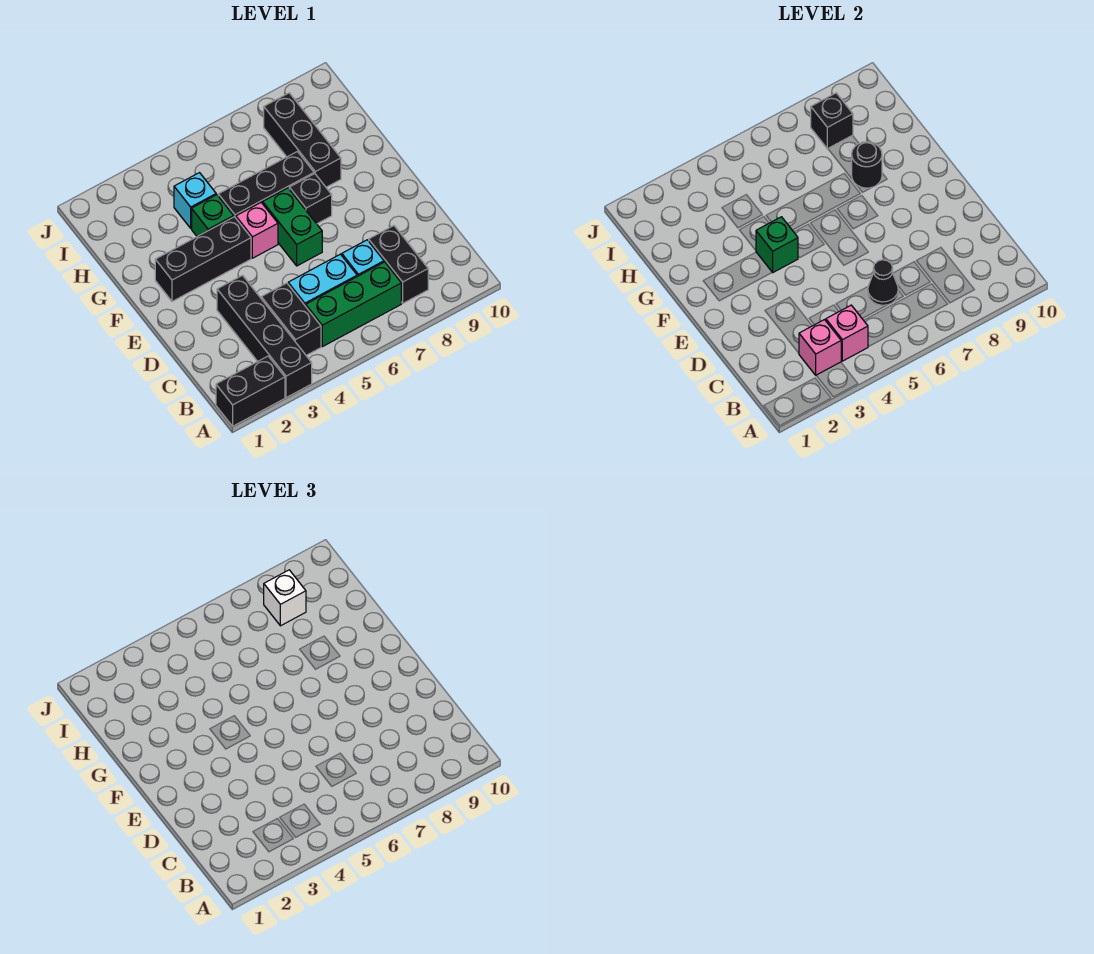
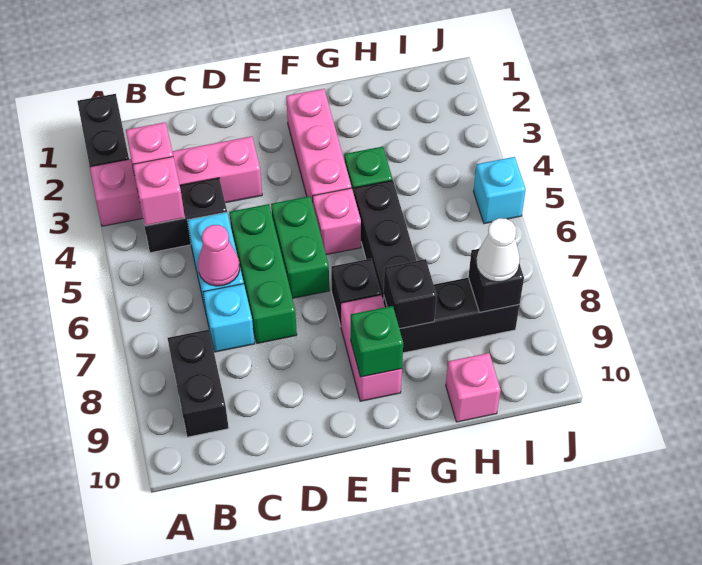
black 1x4 brick [217,275,312,398] -> pink 1x4 brick [90,136,262,226]
green 1x3 brick [306,262,401,347] -> green 1x3 brick moved to [229,204,297,343]
black 1x2 brick [369,226,428,303] -> black 1x2 brick turned to [168,330,229,437]
black 1x1 cone [868,260,898,305] -> pink 1x1 cone [198,225,240,286]
green 1x2 brick [263,188,322,266] -> green 1x2 brick turned to [271,196,329,298]
black 1x3 brick [155,217,251,301] -> pink 1x3 brick [286,89,351,203]
green 1x1 brick [756,217,798,272] -> green 1x1 brick moved to [351,306,403,377]
none -> pink 1x2 brick [341,295,402,401]
black 1x1 round brick [852,142,882,188] -> black 1x1 brick [384,259,437,329]
cyan 1x1 brick [174,173,216,228] -> cyan 1x1 brick moved to [474,157,526,224]
none -> pink 1x1 brick [446,353,501,422]
white 1x1 brick [264,570,306,626] -> white 1x1 cone [476,218,520,282]

